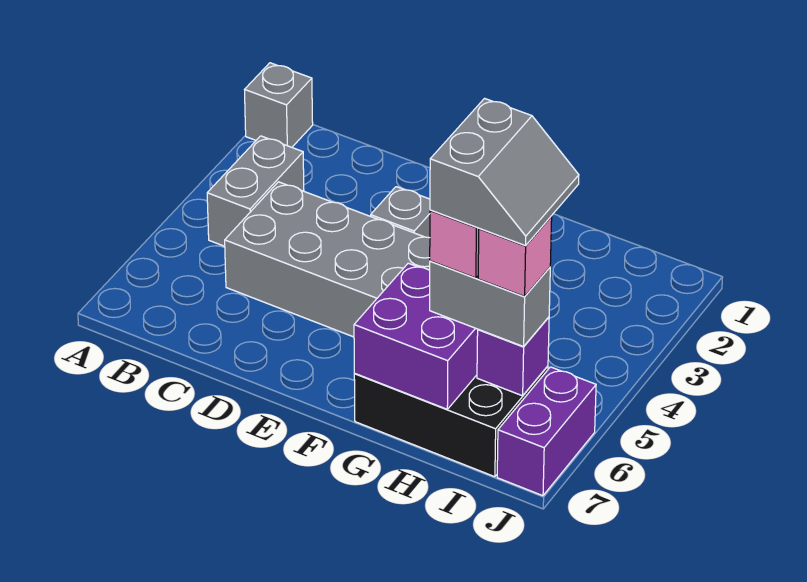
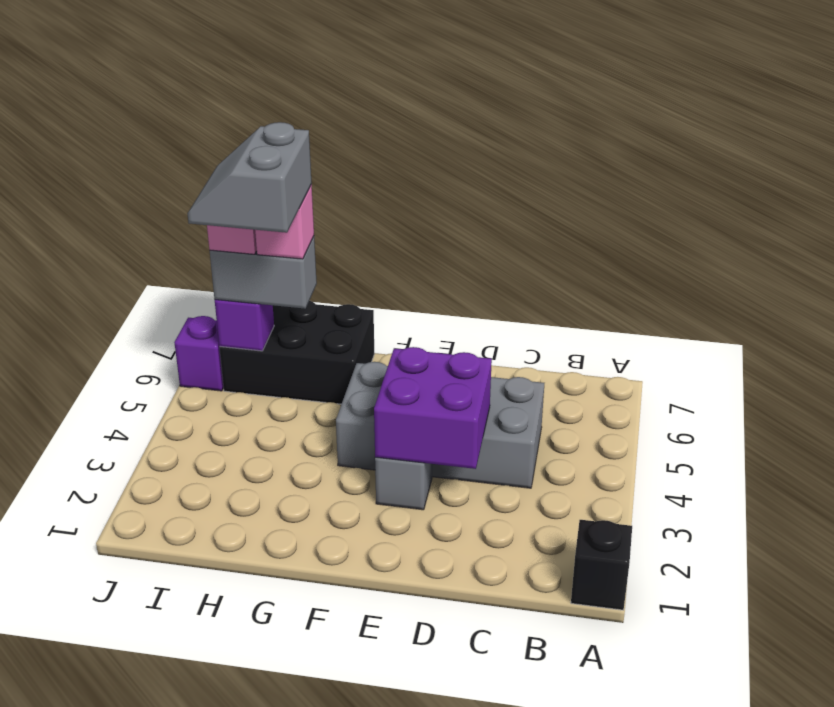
grey 1x1 brick [245,63,313,147] -> black 1x1 brick [571,520,632,610]
grey 1x2 brick [207,136,304,246] -> none
purple 2x2 brick [354,263,478,409] -> purple 2x2 brick moved to [374,347,492,469]
purple 1x2 brick [497,367,596,496] -> purple 1x1 brick [174,316,224,391]

